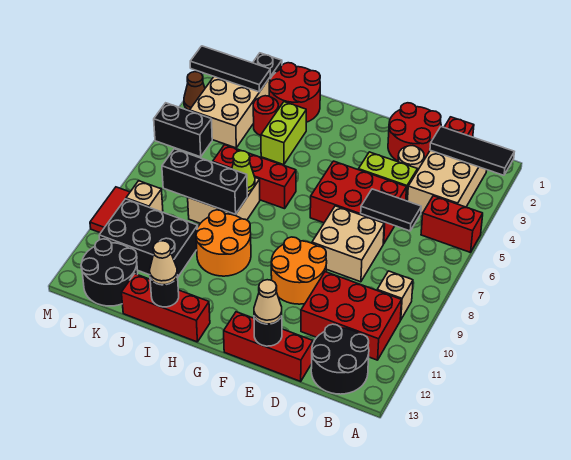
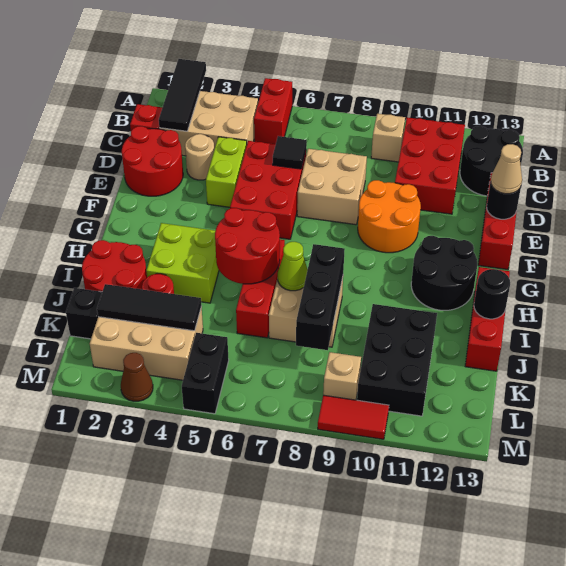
black 1x2 tile [361,189,421,231] -> black 1x1 tile [273,136,307,169]
none -> red 2x2 round brick [215,208,280,284]
orange 2x2 round brick [196,210,251,276] -> none
lime 1x2 brick [261,102,306,165] -> lime 2x2 brick [146,223,219,303]
tan 1x1 cone [150,241,177,285] -> none
black 1x3 tile [190,46,270,92] -> black 1x3 tile turned to [97,284,201,331]
black 2x2 round brick [81,239,138,306] -> black 2x2 round brick moved to [411,236,477,310]

